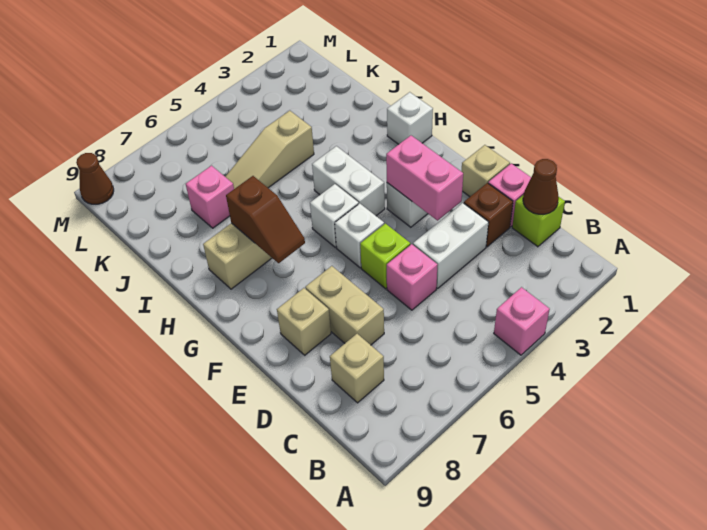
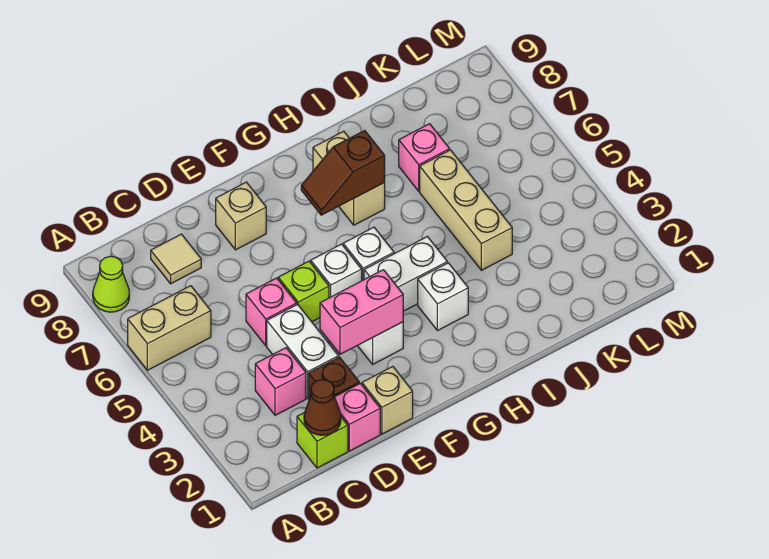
pink 1x1 brick [494,287,550,355] -> pink 1x1 brick moved to [255,348,306,415]
none -> lime 1x1 cone [93,256,129,312]
tan 1x1 brick [330,334,384,403] -> tan 1x1 tile [151,234,201,284]
tan 1x2 brick [305,266,384,345] -> tan 1x2 brick moved to [128,286,211,370]
white 1x1 brick [387,92,433,144] -> white 1x1 brick moved to [418,263,468,331]
tan 1x3 slope [225,111,314,189] -> tan 1x3 brick [420,150,512,270]
brown 1x1 cone [76,153,114,204] -> none

